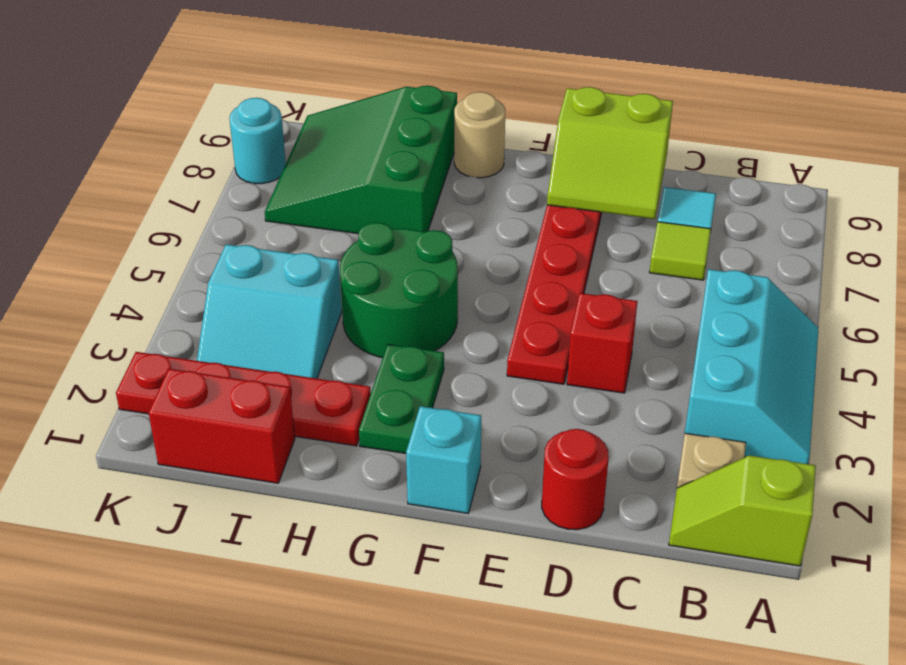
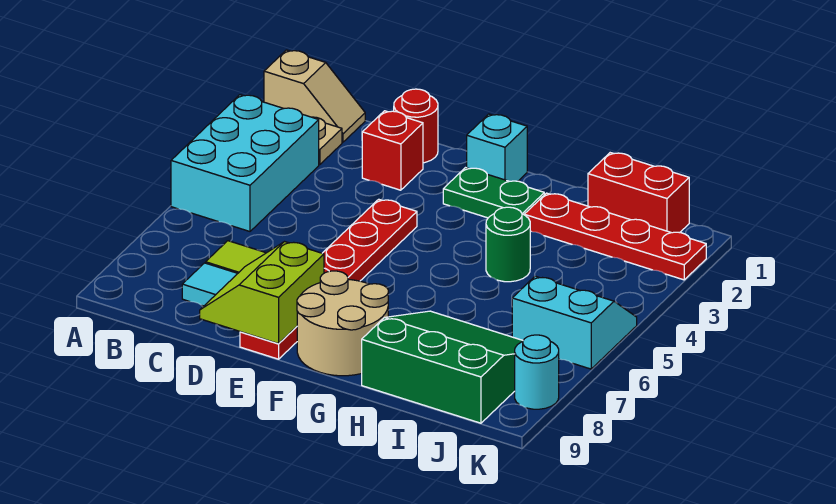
lime 1x2 slope [669,455,816,566] -> tan 1x2 slope [264,50,365,142]
cyan 2x3 slope [685,269,818,464] -> cyan 2x3 brick [171,95,319,231]
red 1x1 brick [567,293,637,393] -> red 1x1 brick moved to [362,111,423,190]
lime 2x2 slope [547,87,673,219] -> lime 2x2 slope turned to [200,242,324,344]
green 1x2 plate [359,344,444,453] -> green 1x2 plate turned to [443,168,544,218]
green 2x2 round brick [340,223,458,358] -> green 1x1 round brick [486,207,531,282]
tan 1x1 round brick [454,92,505,178] -> tan 2x2 round brick [297,271,388,376]
green 3x3 slope [265,86,457,234] -> green 3x3 slope turned to [362,311,523,423]
cyan 2x2 slope [197,244,342,379] -> cyan 2x2 slope moved to [512,276,637,369]

